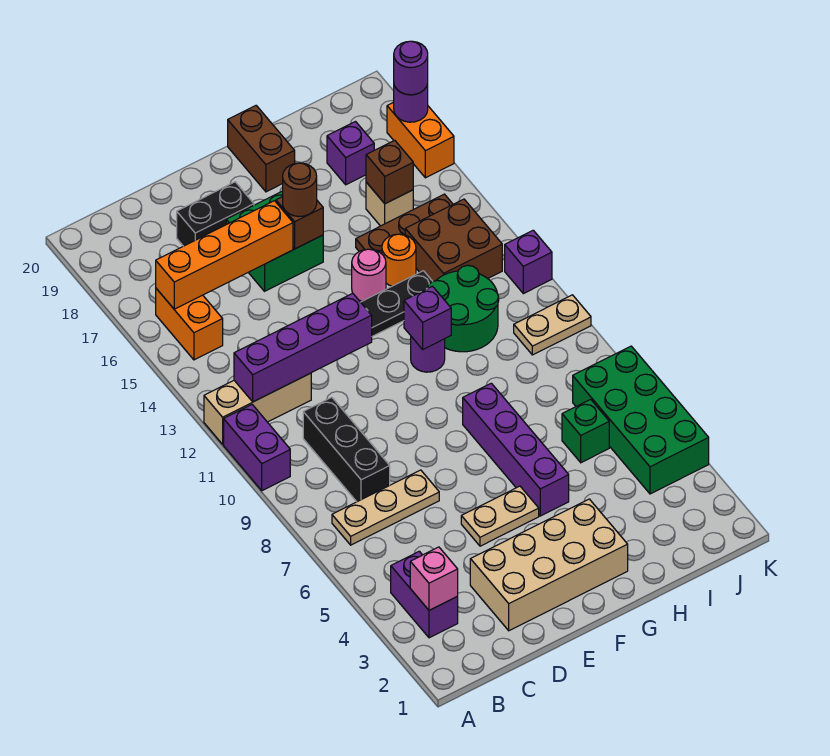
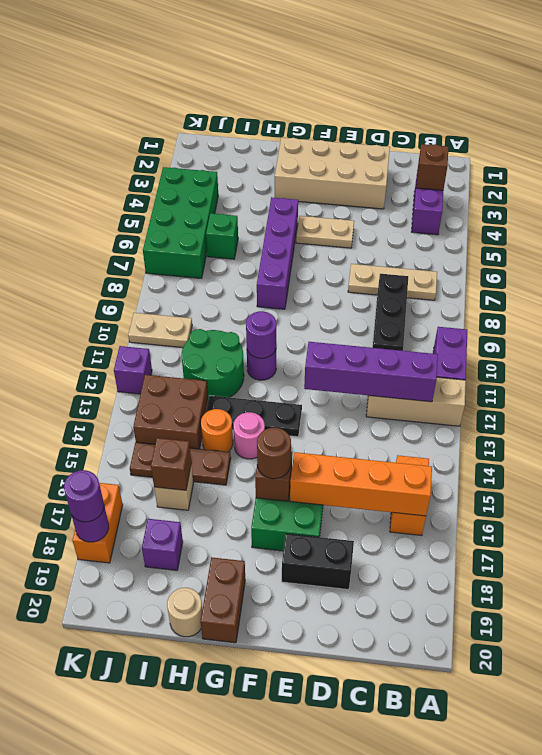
pink 1x1 brick [410,547,458,610] -> brown 1x1 brick [416,144,449,190]
purple 1x1 brick [404,286,451,349] -> purple 1x1 round brick [246,311,276,358]
none -> tan 1x1 round brick [167,588,202,637]

